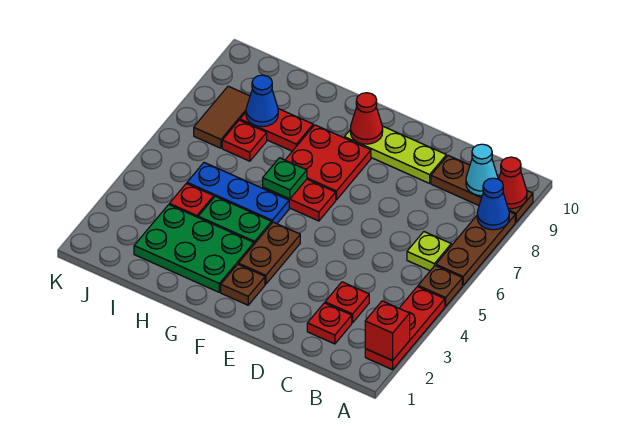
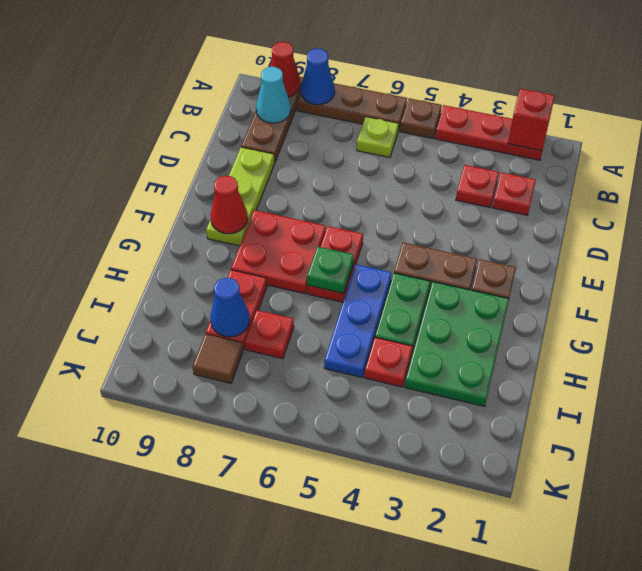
brown 1x2 tile [194,86,250,148] -> brown 1x1 tile [192,334,243,383]

